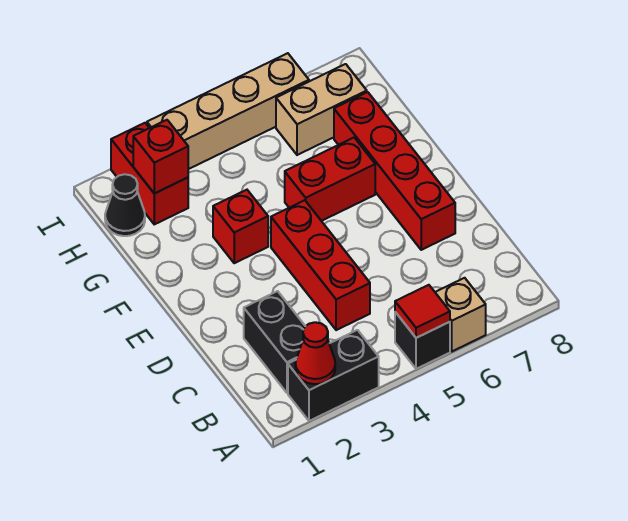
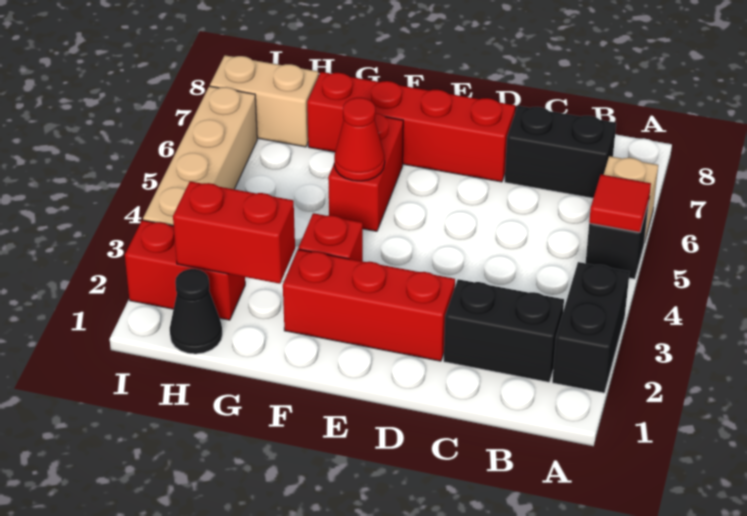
red 1x1 cone [295,322,335,384] -> red 1x1 cone moved to [334,98,385,181]
none -> black 1x2 brick [505,106,616,198]
red 1x3 brick [271,200,370,330] -> red 1x3 brick moved to [283,249,455,361]
red 1x1 brick [133,120,188,193] -> red 1x2 brick [173,181,295,284]
tan 1x2 brick [276,64,367,155] -> tan 1x2 brick turned to [210,55,318,147]

